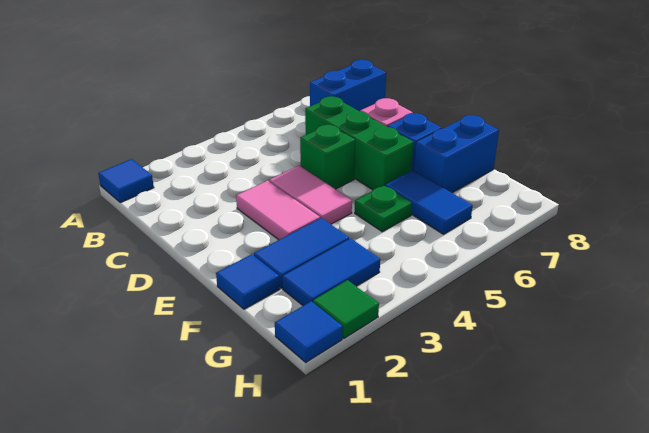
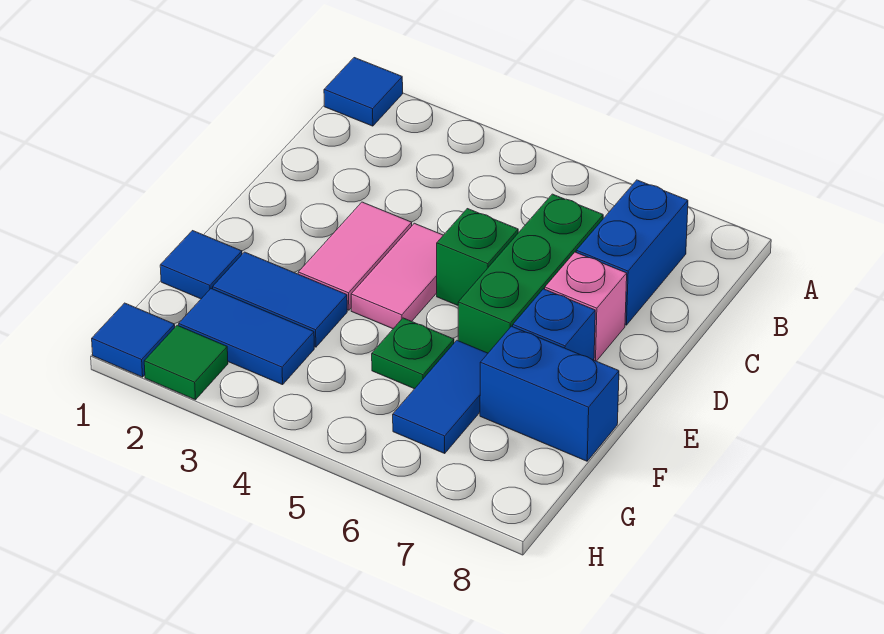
blue 1x2 brick [310,60,386,111] -> blue 1x2 brick turned to [576,180,688,325]

